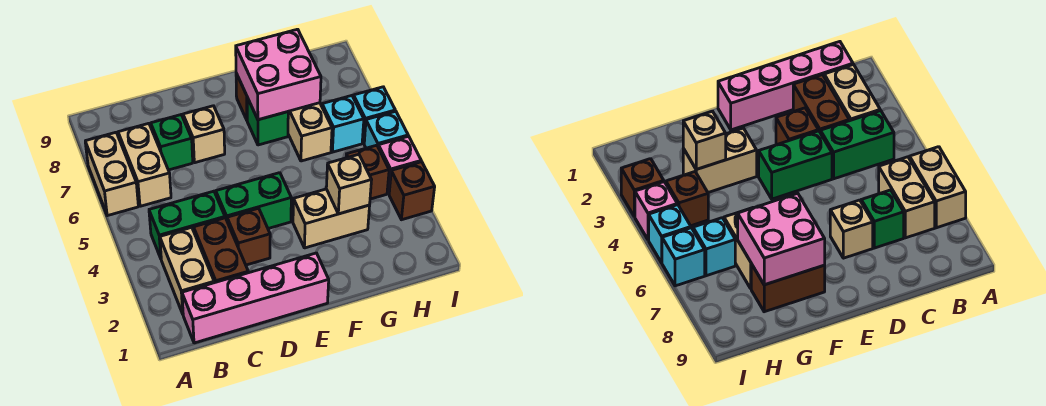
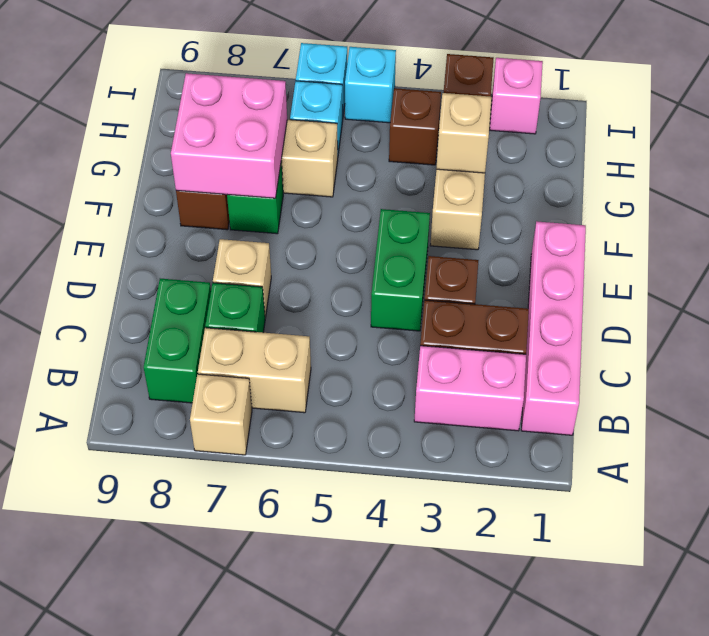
tan 1x2 brick [85,132,138,216] -> tan 1x1 brick [190,374,252,455]
tan 1x2 brick [160,227,214,314] -> pink 1x2 brick [414,346,526,431]
green 1x2 brick [149,191,225,258] -> green 1x2 brick moved to [144,279,211,403]
pink 1x1 brick [378,136,421,193] -> pink 1x1 brick moved to [490,58,543,134]

